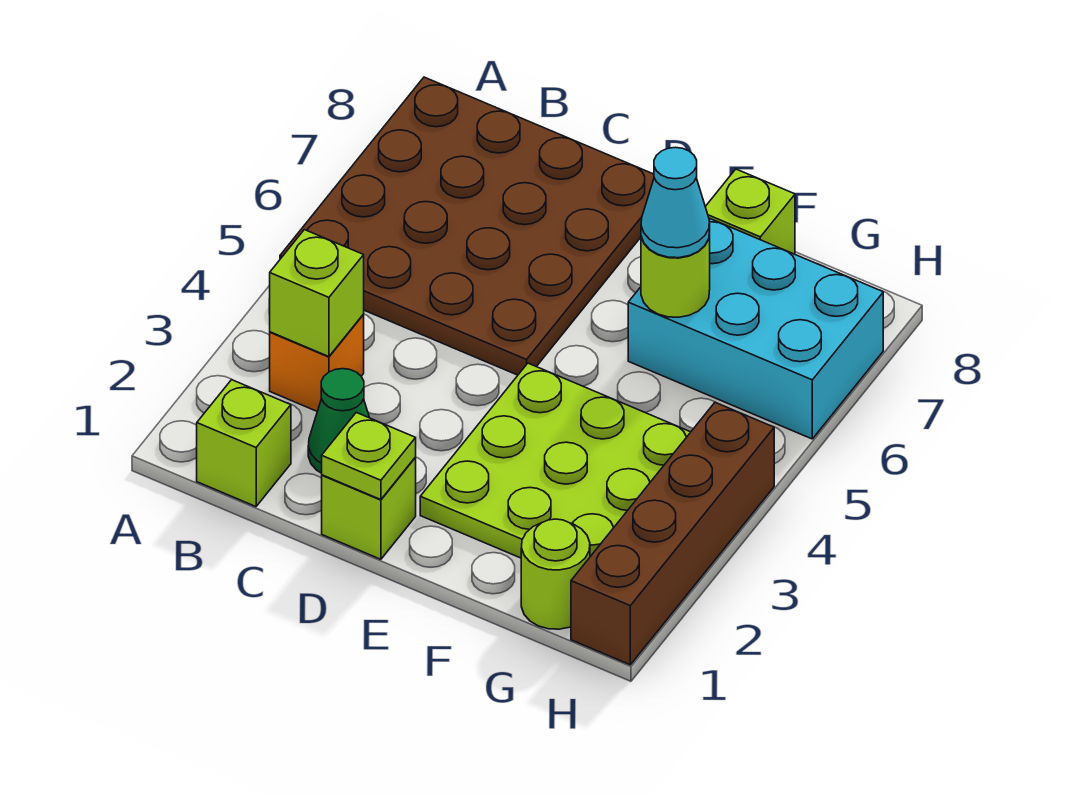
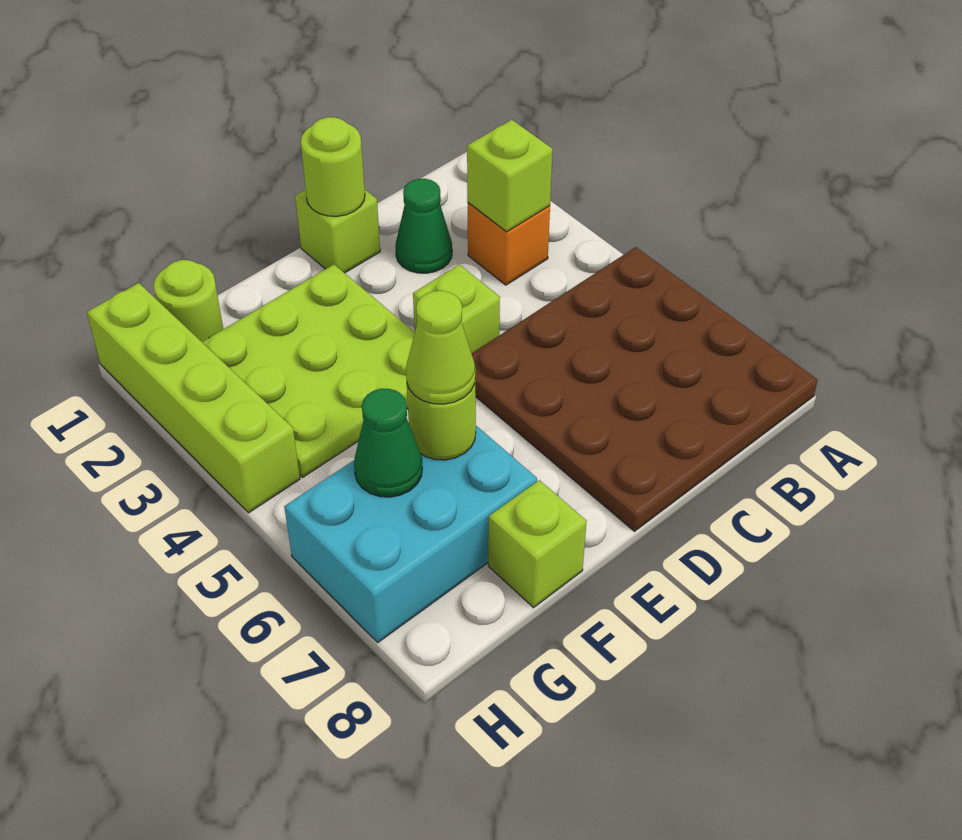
lime 1x1 brick [197,380,291,507] -> lime 1x1 brick moved to [413,265,500,353]
lime 1x1 plate [322,412,416,500] -> lime 1x1 round brick [301,117,365,216]
cyan 1x1 cone [641,147,710,258] -> lime 1x1 cone [406,291,475,404]
none -> green 1x1 cone [354,389,422,497]
brown 1x4 brick [571,402,774,665] -> lime 1x4 brick [87,283,300,513]

